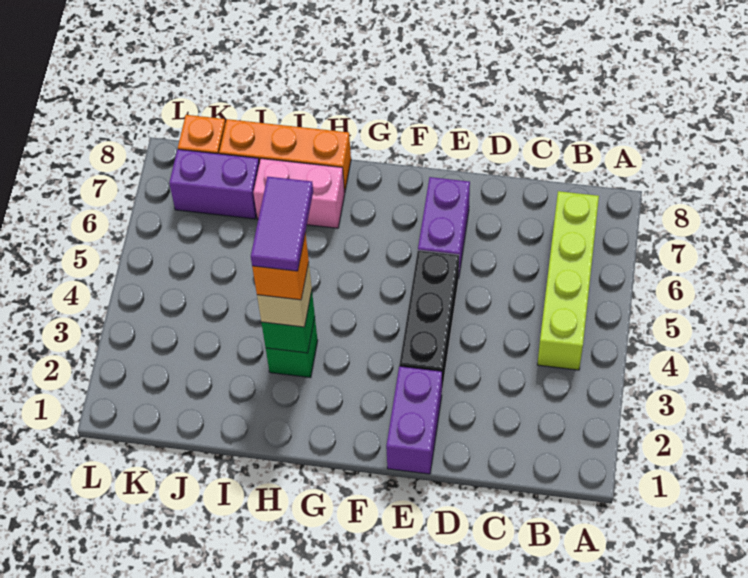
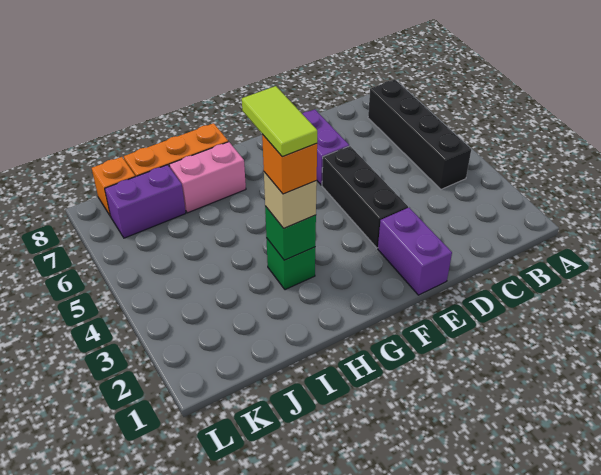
lime 1x4 brick [537,191,599,370] -> black 1x4 brick [368,79,471,189]
purple 1x2 tile [251,177,313,271] -> lime 1x2 tile [242,86,317,157]

